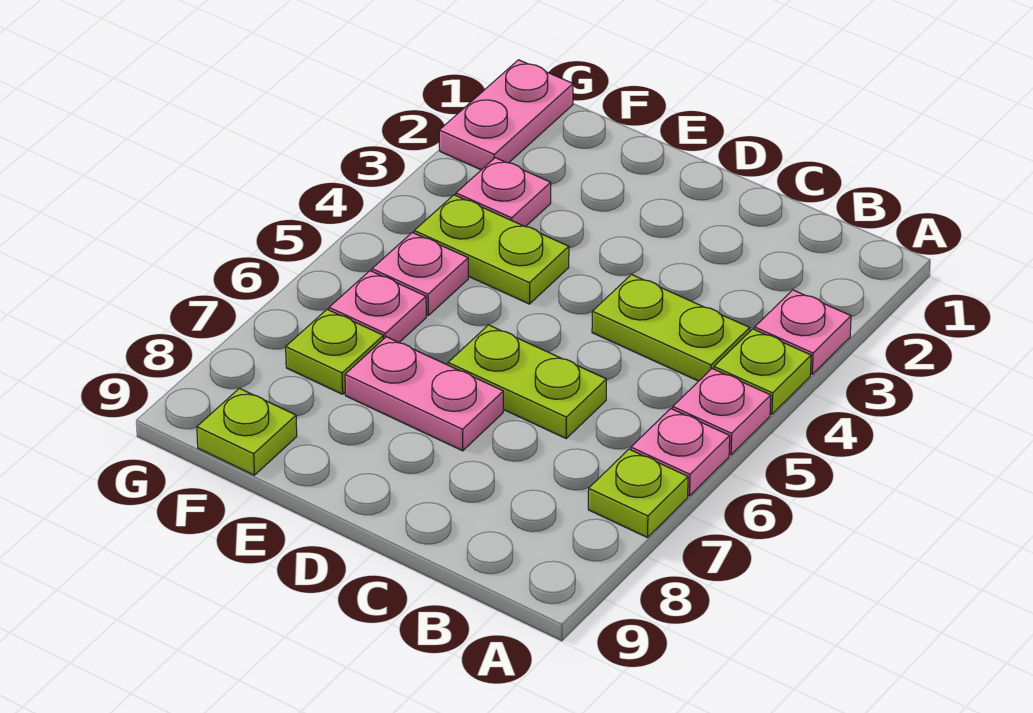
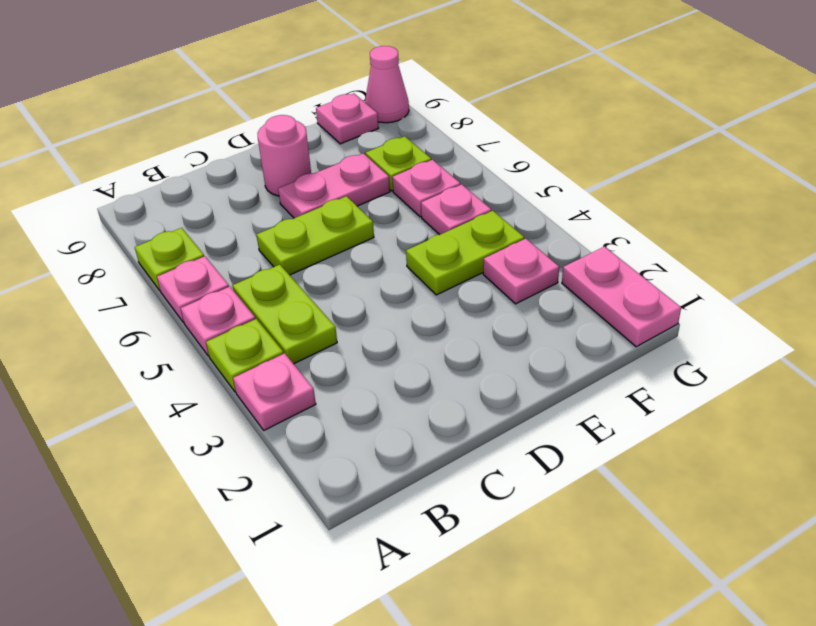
lime 1x2 plate [592,275,750,381] -> lime 1x2 plate turned to [233,265,337,364]
none -> pink 1x1 round brick [257,115,311,196]
lime 1x1 plate [197,388,297,475] -> pink 1x1 plate [316,93,379,144]
none -> pink 1x1 cone [365,46,409,123]

